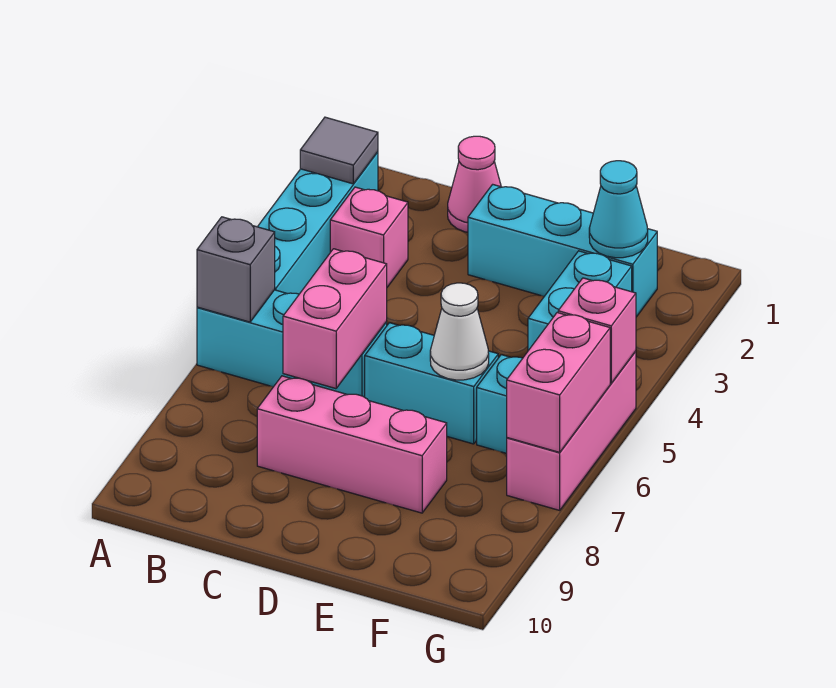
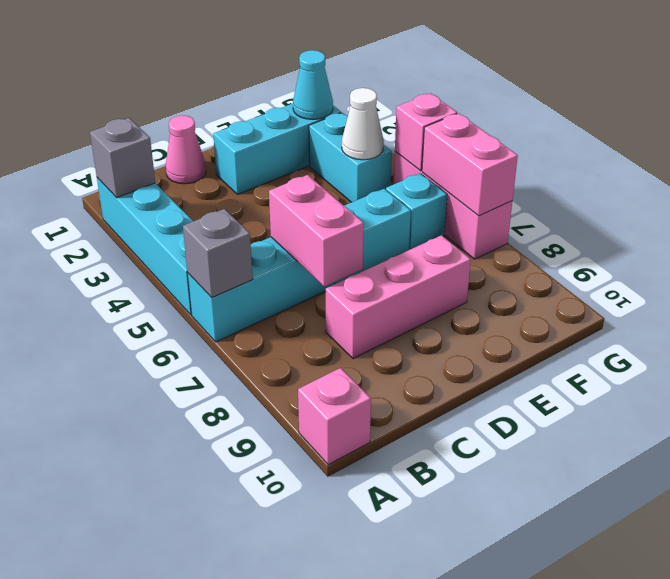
grey 1x1 tile [300,117,378,184] -> grey 1x1 brick [90,118,155,198]
pink 1x1 brick [330,187,408,287] -> pink 1x1 brick moved to [298,368,371,465]
white 1x1 cone [430,283,489,380] -> white 1x1 cone moved to [342,88,384,160]

